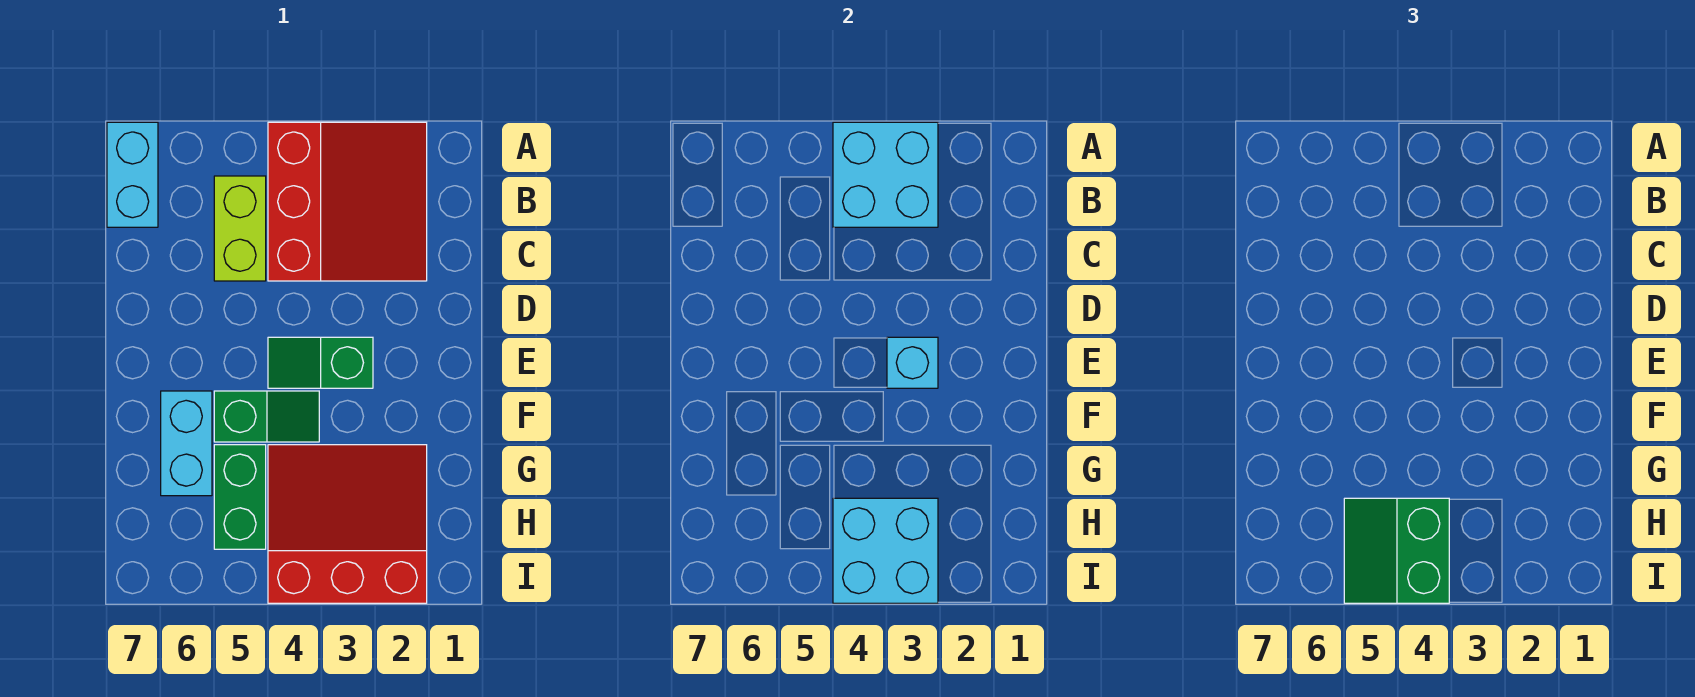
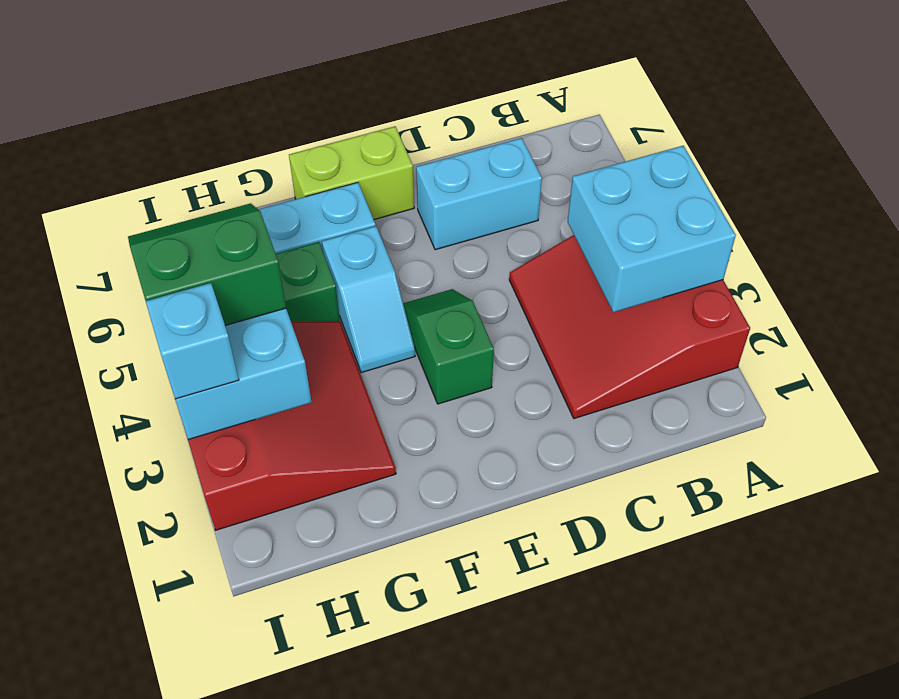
red 3x3 slope [268,122,427,281] -> red 3x3 slope turned to [509,235,750,419]
cyan 1x2 brick [107,122,158,227] -> cyan 1x2 brick moved to [416,138,542,250]
lime 1x2 brick [214,176,266,281] -> lime 1x2 brick moved to [289,126,414,219]
cyan 1x1 brick [887,337,938,388] -> cyan 1x1 brick moved to [146,283,239,399]
green 1x2 slope [214,391,319,442] -> cyan 1x2 slope [322,226,415,373]

